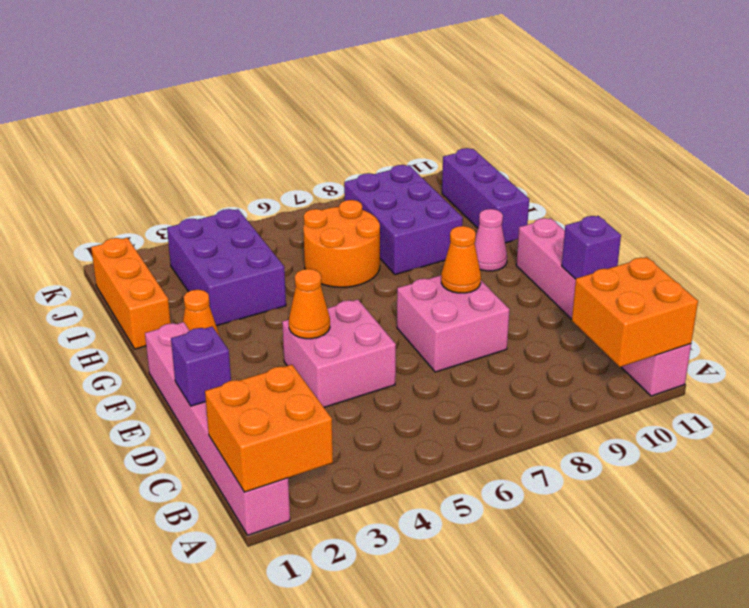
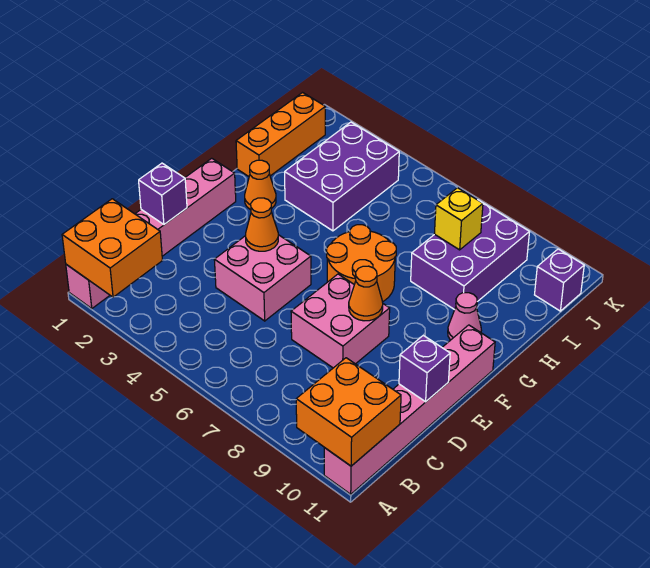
orange 2x2 round brick [303,200,380,287] -> orange 2x2 round brick moved to [326,225,396,302]
purple 1x3 brick [442,148,529,243] -> purple 1x1 brick [535,249,584,311]
none -> yellow 1x1 brick [434,188,483,250]

